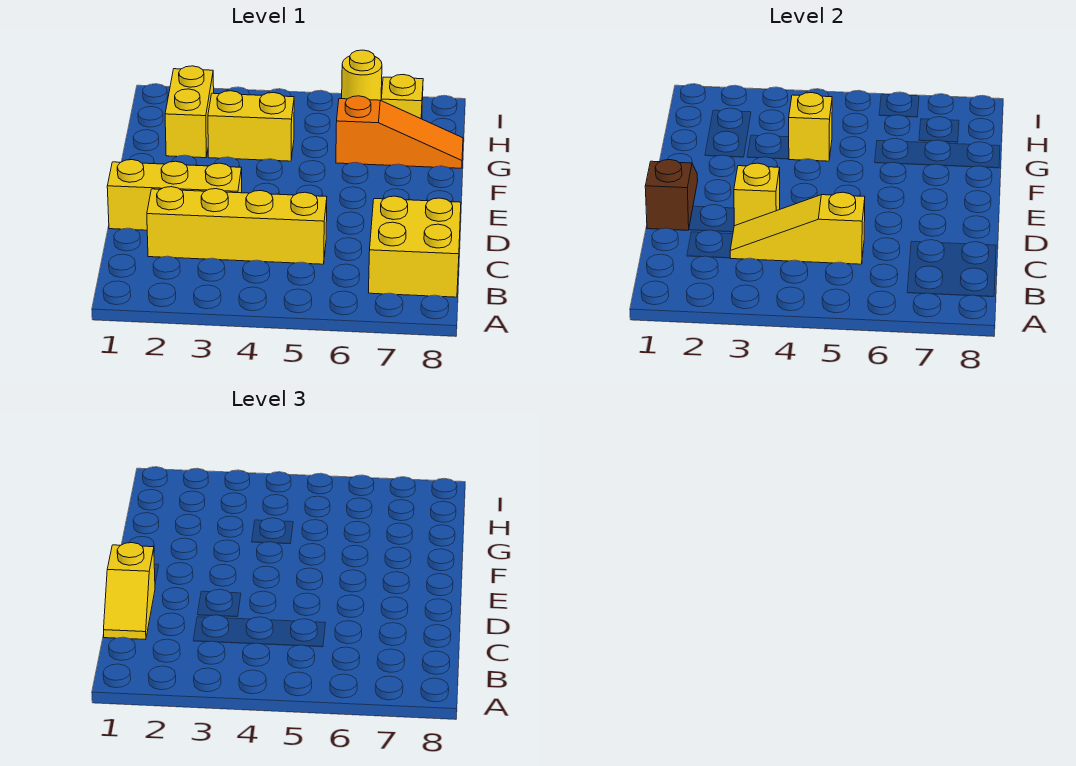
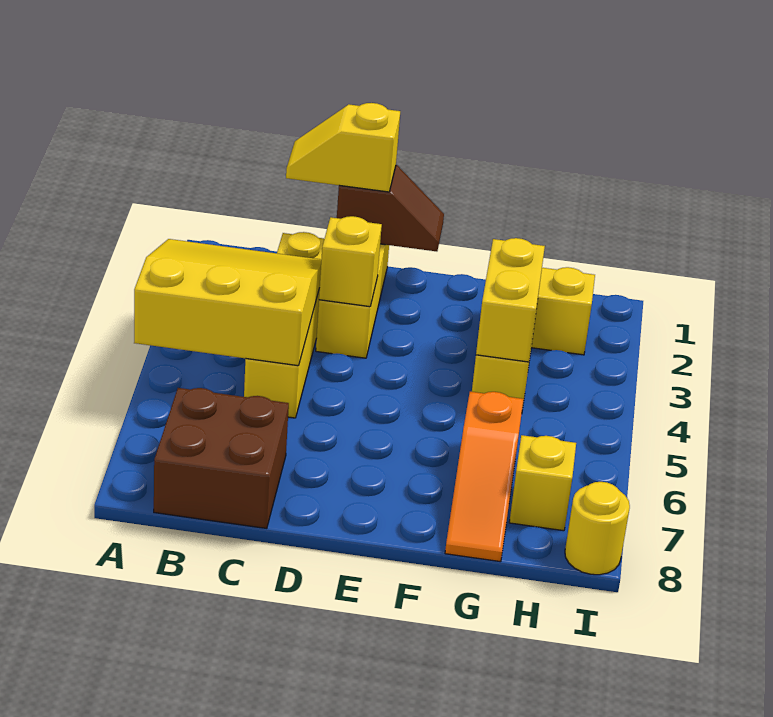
yellow 2x2 brick [369,196,461,297] -> brown 2x2 brick [154,388,289,528]
yellow 1x3 slope [730,192,865,264] -> yellow 3x3 slope [134,239,321,366]
yellow 1x1 brick [789,93,832,161] -> yellow 1x2 brick [476,238,545,362]
yellow 1x1 round brick [342,50,382,101] -> yellow 1x1 round brick moved to [565,482,630,575]

